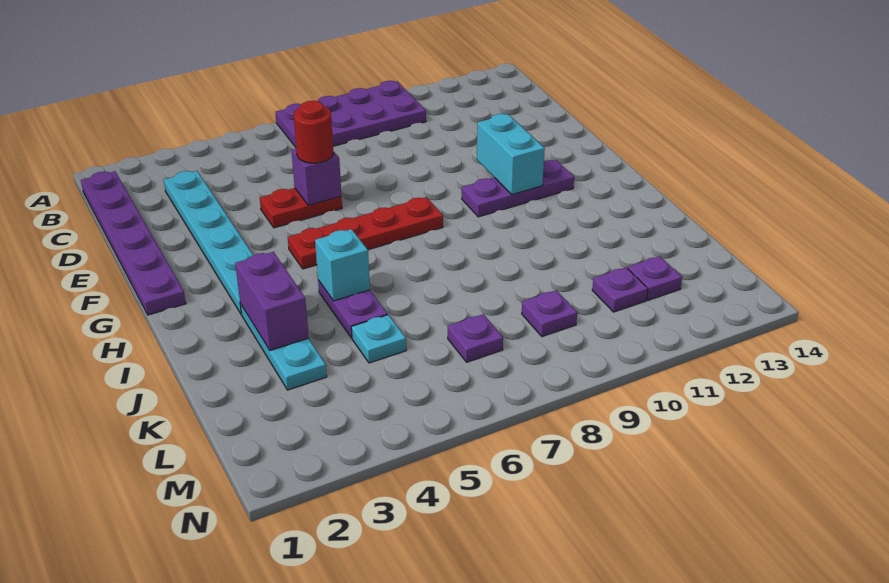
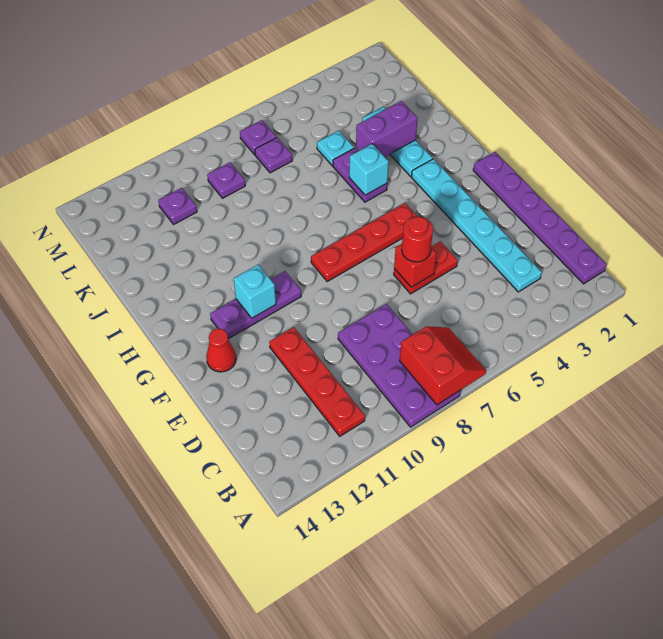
purple 2x4 plate [275,81,426,147] -> purple 2x4 plate turned to [338,304,461,427]
none -> red 2x2 slope [400,326,486,405]
none -> red 1x4 plate [269,327,365,436]
purple 1x1 brick [291,149,342,205] -> red 1x1 brick [394,244,436,287]
cyan 1x2 brick [477,114,545,195] -> cyan 1x1 brick [234,265,276,318]
none -> red 1x1 cone [206,329,236,372]
purple 1x2 brick [235,252,309,350] -> purple 1x2 brick turned to [356,101,418,157]
purple 1x1 plate [628,256,682,300] -> purple 1x1 plate moved to [240,120,276,155]

